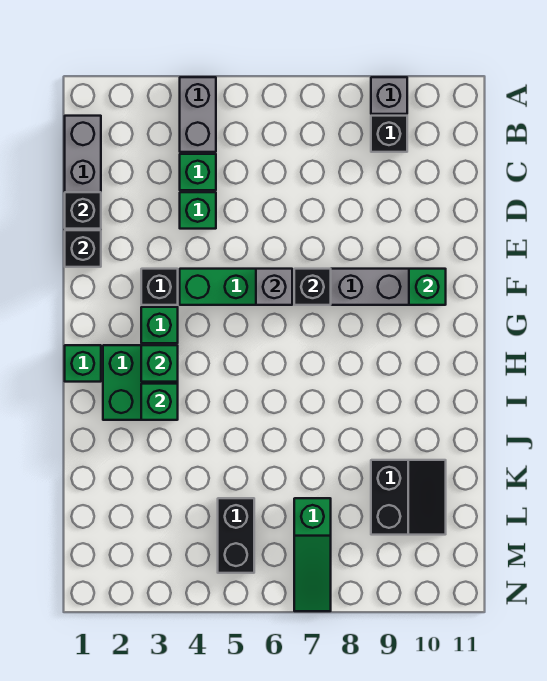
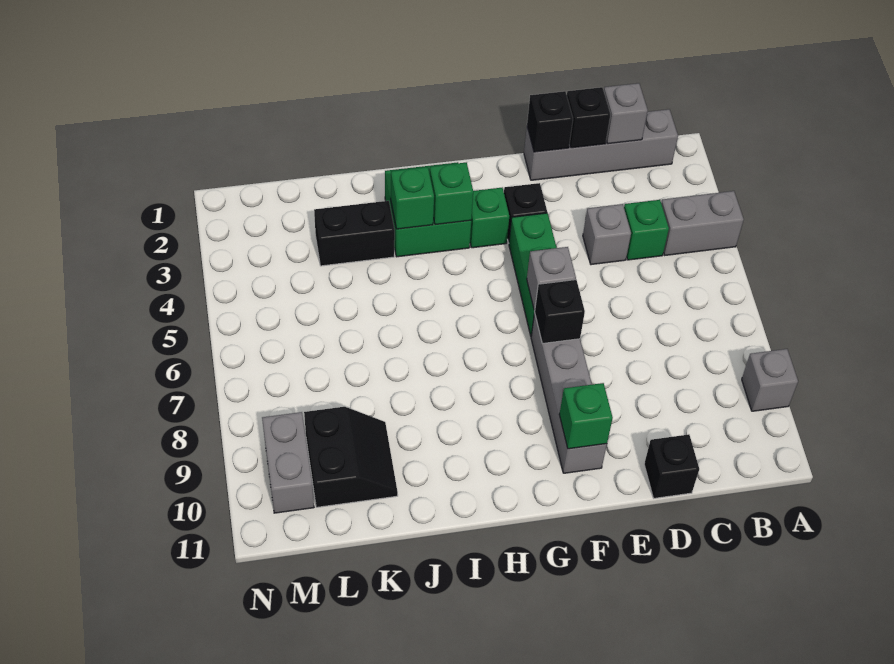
black 1x1 brick [371,116,407,152] -> black 1x1 brick moved to [644,434,699,498]
none -> grey 1x1 brick [604,83,648,144]
green 1x1 brick [180,192,216,229] -> grey 1x1 brick [583,204,631,265]
green 1x1 brick [65,345,101,382] -> none
black 2x2 slope [371,460,446,535] -> black 2x2 slope turned to [304,407,398,507]
black 1x2 brick [218,498,254,573] -> black 1x2 brick moved to [314,201,395,266]
green 1x3 slope [294,498,331,611] -> none
none -> grey 1x2 brick [262,412,314,513]

